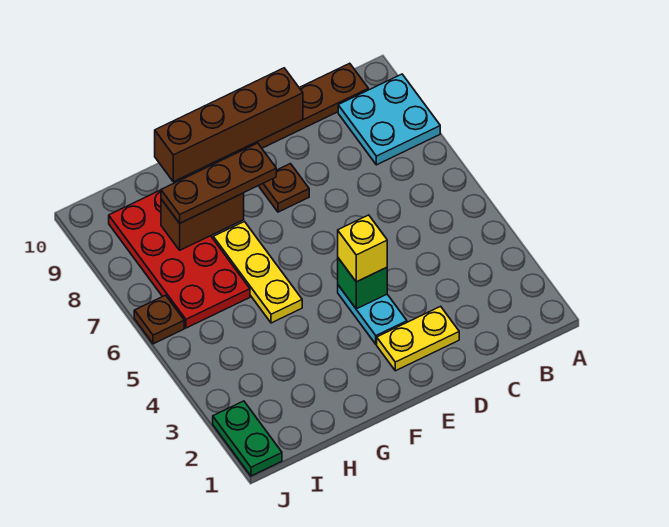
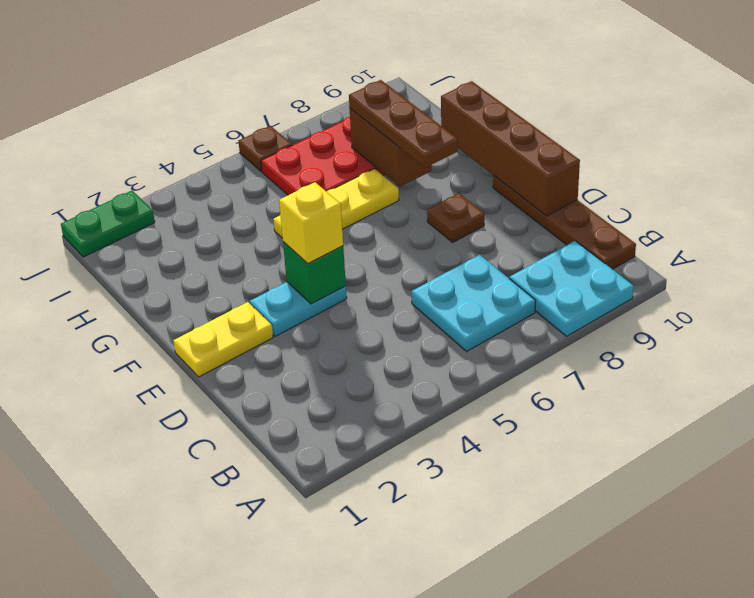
none -> cyan 2x2 plate [412,255,536,351]
yellow 1x2 plate [377,306,459,371] -> yellow 1x2 plate turned to [173,302,273,377]

